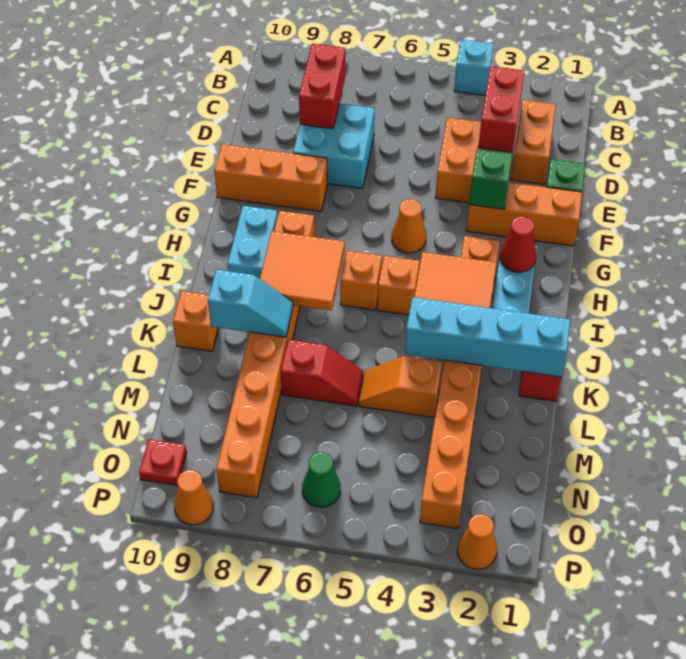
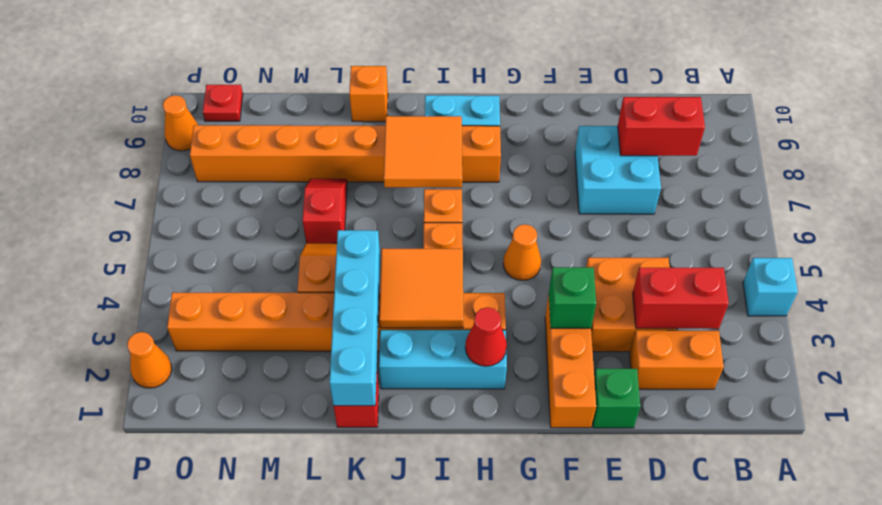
orange 1x3 brick [214,144,327,212] -> none
cyan 1x2 slope [208,270,293,337] -> none
red 1x2 slope [281,340,363,406] -> red 1x2 slope turned to [302,179,347,243]
green 1x1 cone [302,452,340,507] -> none

